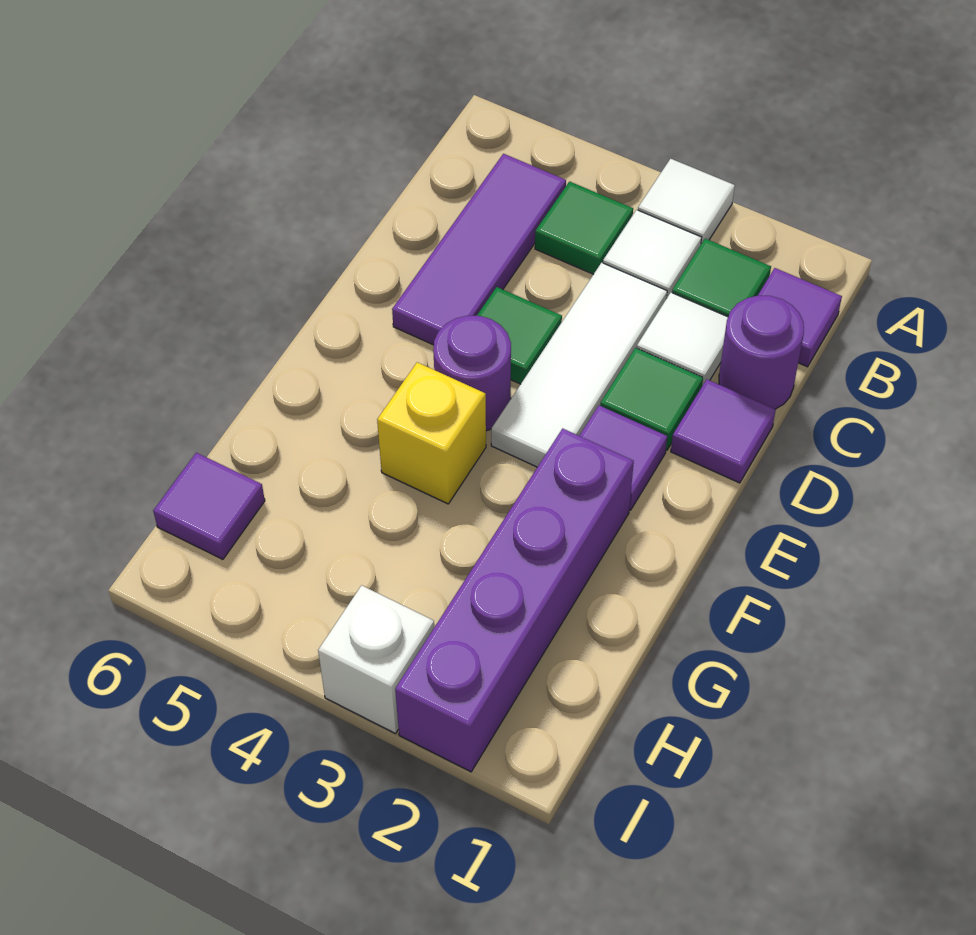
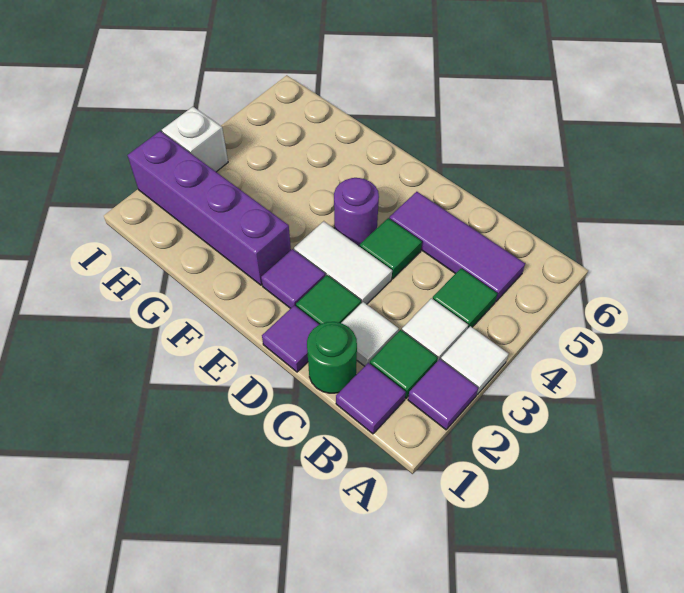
purple 1x1 round brick [719,296,804,409] -> green 1x1 round brick [307,322,357,393]
white 1x3 tile [491,263,667,467] -> white 1x2 tile [294,221,392,304]
yellow 1x1 brick [377,362,486,504] -> none
purple 1x1 tile [153,453,265,559] -> purple 1x1 tile moved to [408,359,478,430]

